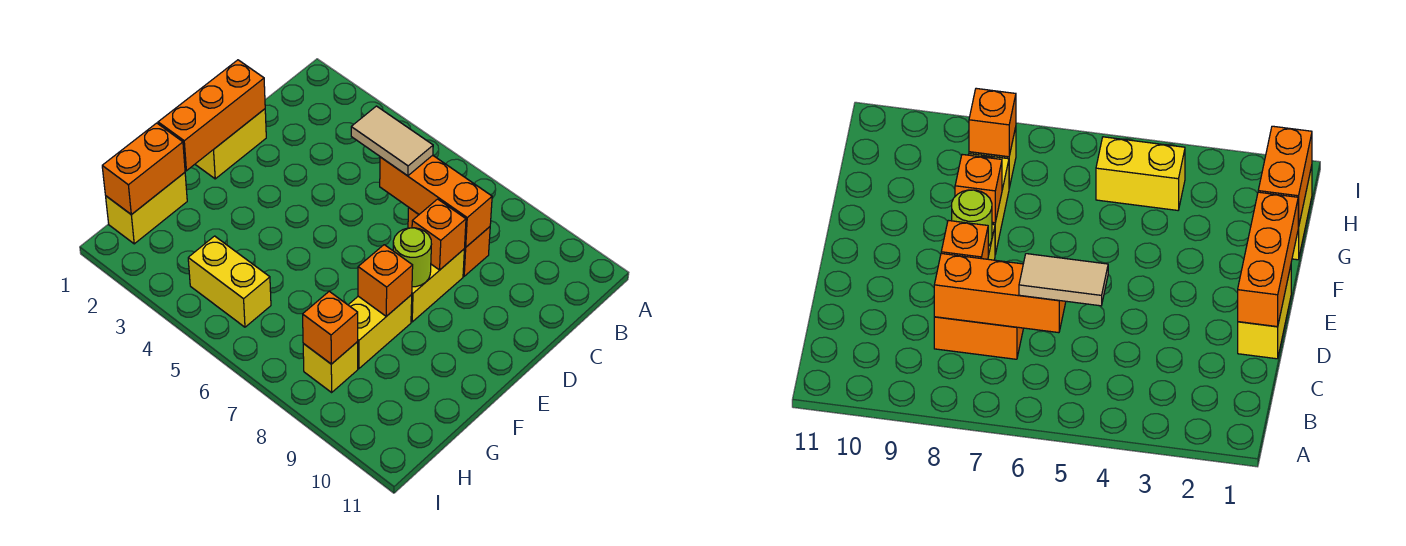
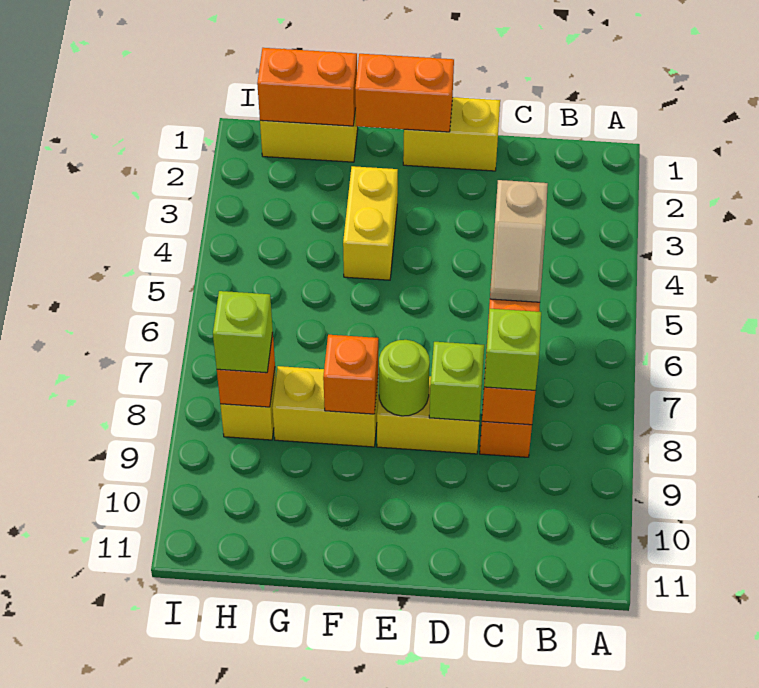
tan 1x2 tile [351,106,433,176] -> tan 1x2 slope [490,180,548,302]
none -> lime 1x1 brick [484,309,541,390]
orange 1x3 brick [158,60,265,171] -> orange 1x2 brick [355,54,454,132]
orange 1x1 brick [412,199,466,270] -> lime 1x1 brick [429,342,484,421]
yellow 1x2 brick [188,236,271,327] -> yellow 1x2 brick moved to [343,166,398,280]
none -> lime 1x1 brick [213,291,273,373]

